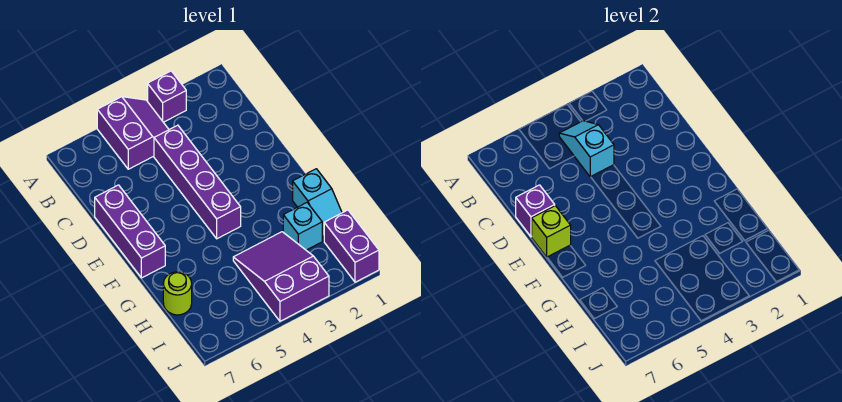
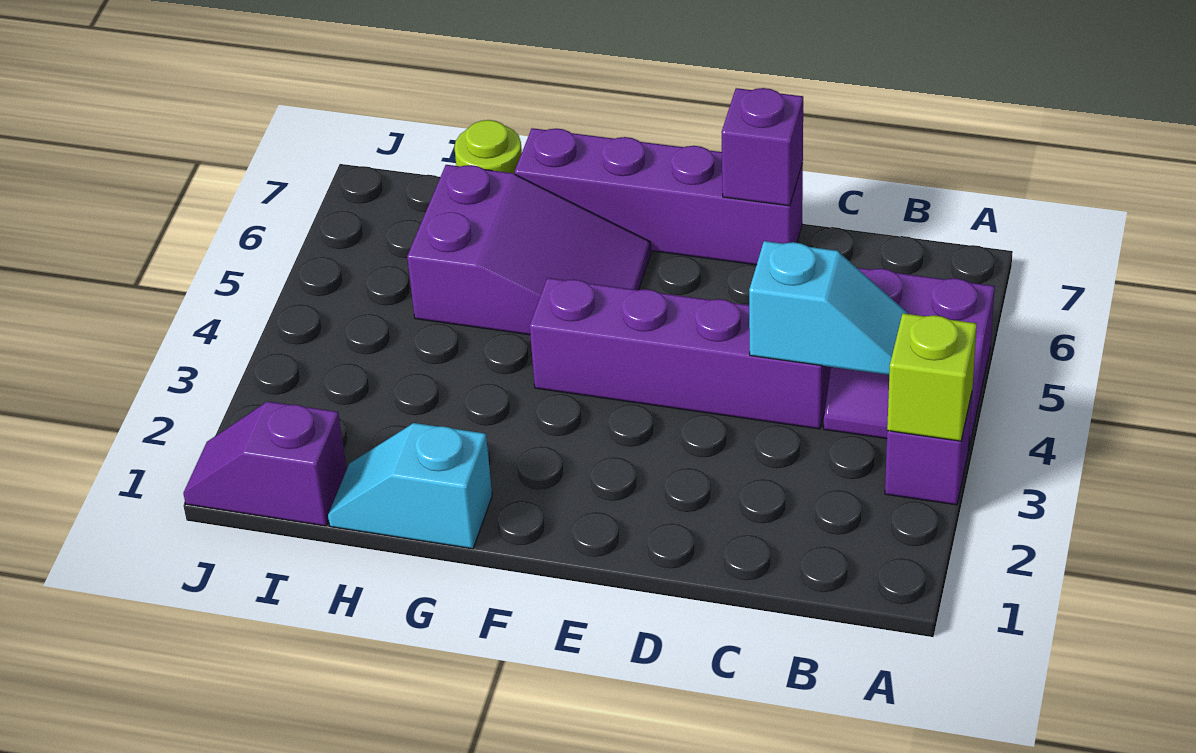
purple 1x3 brick [95,185,165,278] -> purple 1x4 brick [515,128,803,265]
lime 1x1 brick [531,206,571,257] -> lime 1x1 brick moved to [887,313,977,441]
cyan 1x1 brick [283,203,322,250] -> none
purple 2x3 slope [233,232,329,321] -> purple 2x3 slope moved to [407,165,651,335]
purple 1x2 brick [324,210,379,282] -> purple 1x2 slope [183,401,347,526]

